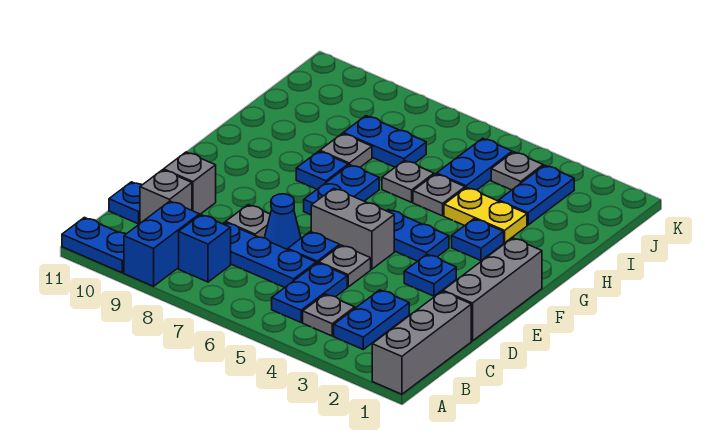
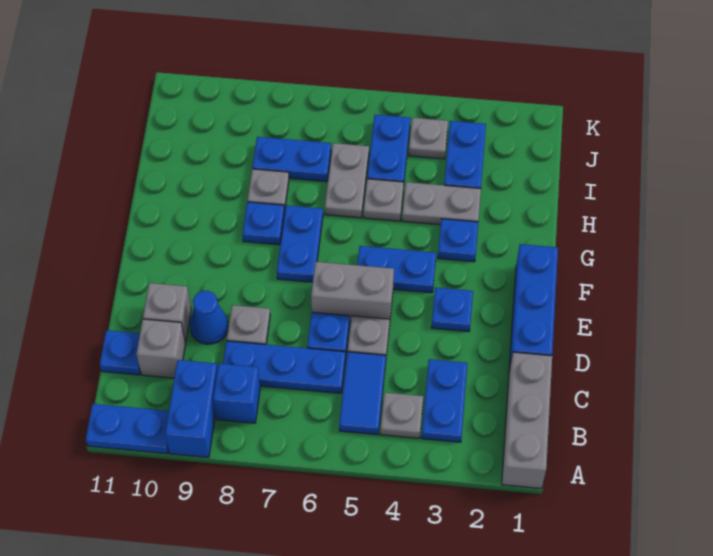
blue 1x2 plate [272,263,347,322] -> blue 1x2 tile [339,352,386,435]
grey 1x3 brick [443,238,542,341] -> blue 1x3 brick [509,244,558,369]
blue 1x1 cone [264,194,301,250] -> blue 1x1 cone moved to [190,291,228,344]
yellow 1x2 plate [444,187,527,243] -> grey 1x2 plate [402,182,481,225]
grey 1x1 plate [382,161,434,202] -> grey 1x2 plate [325,143,369,218]

